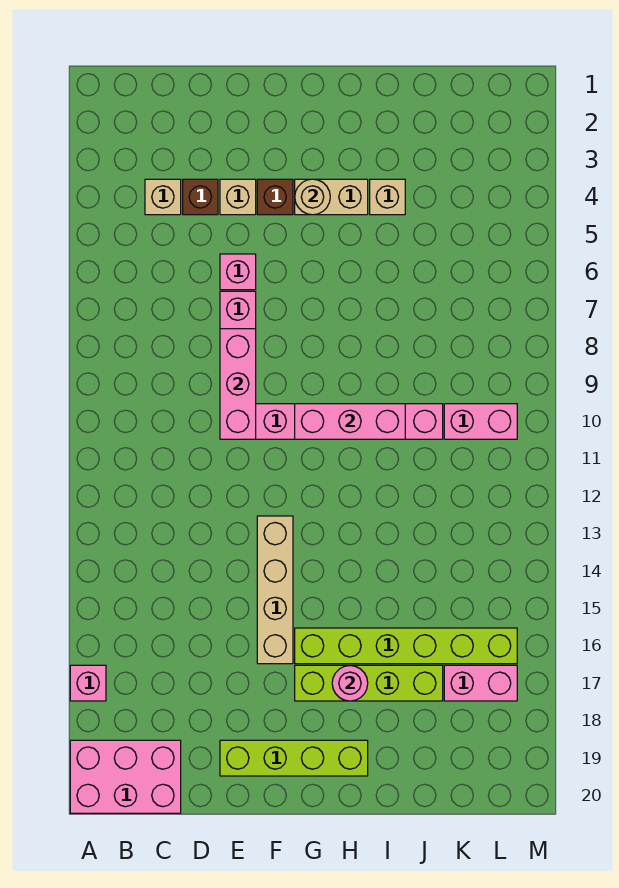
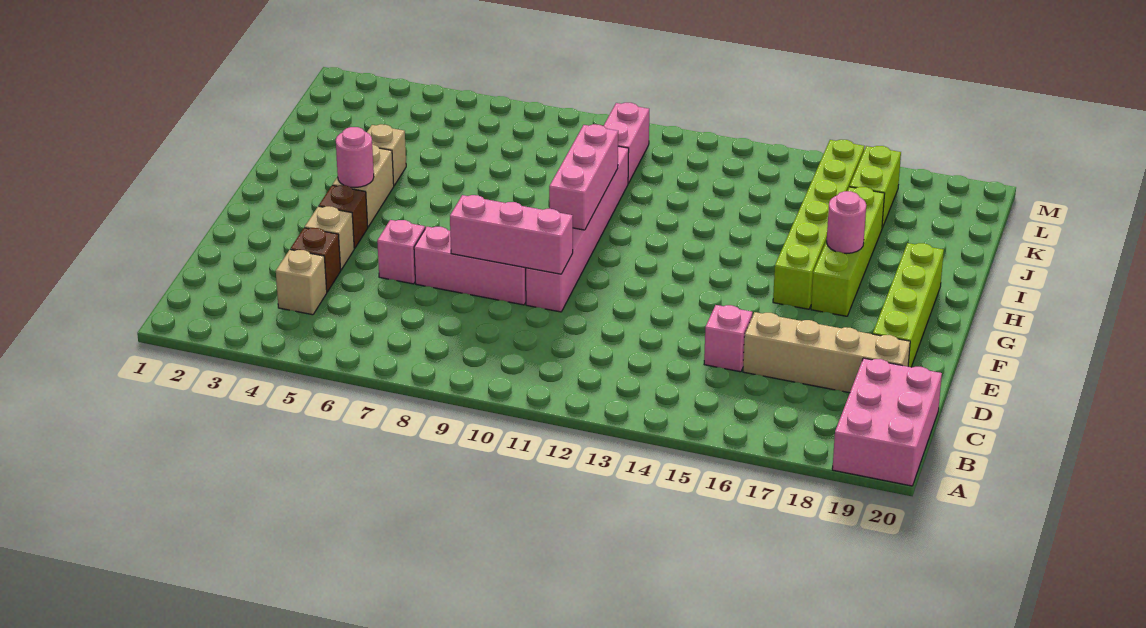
pink 1x1 brick [70,665,106,701] -> pink 1x1 brick moved to [704,305,752,372]
tan 1x4 brick [257,516,293,664] -> tan 1x4 brick moved to [743,312,910,393]
tan 1x1 round brick [295,179,330,215] -> pink 1x1 round brick [336,127,374,187]
pink 1x2 brick [444,665,517,701] -> lime 1x2 brick [850,146,901,228]

